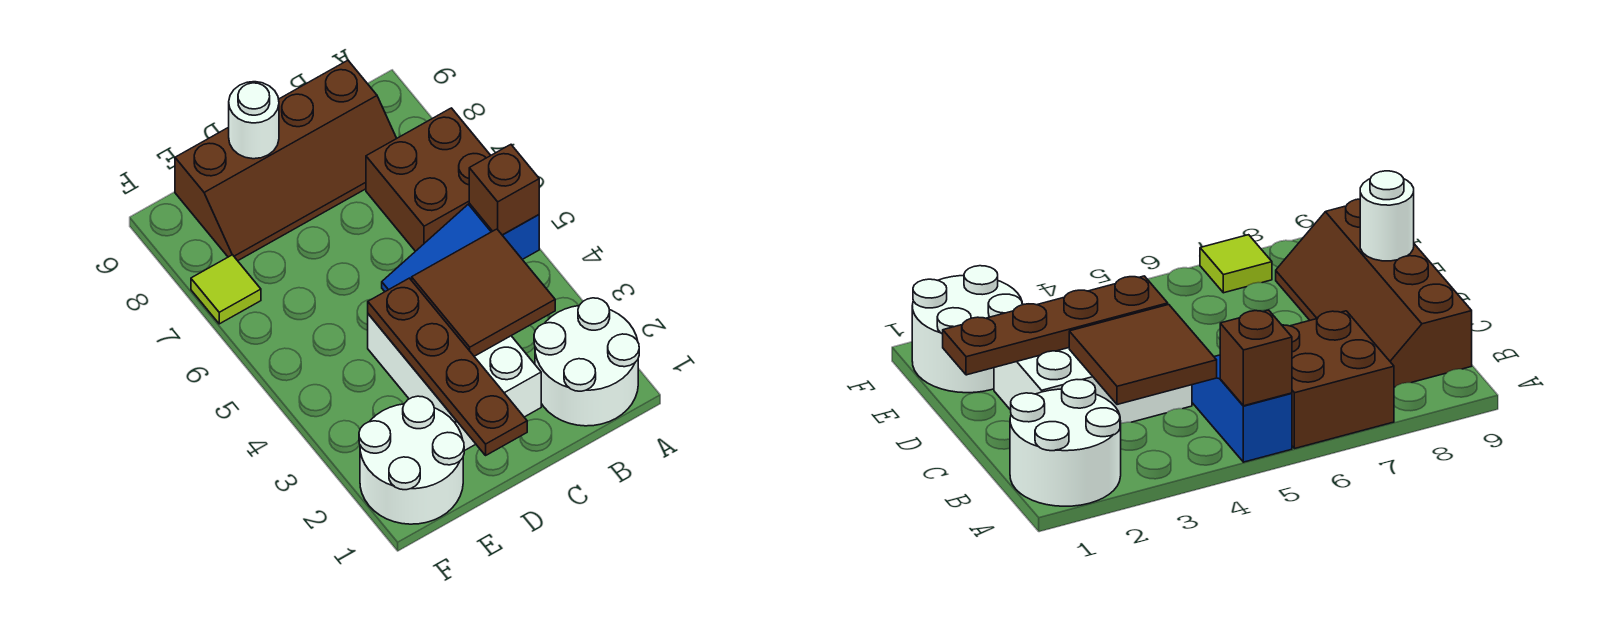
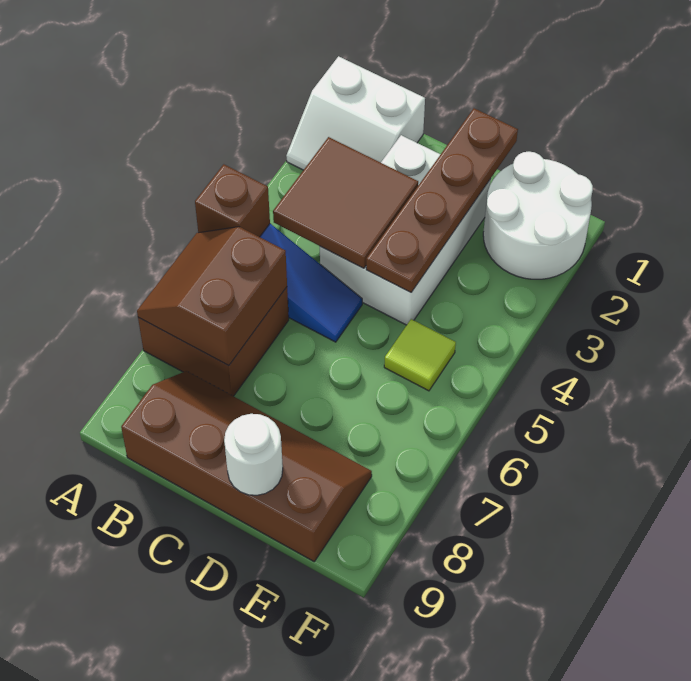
white 2x2 round brick [534,298,639,426] -> white 2x2 slope [286,56,425,170]
none -> brown 2x2 slope [137,227,287,366]
lime 1x1 tile [191,255,261,324] -> lime 1x1 tile moved to [384,319,456,391]

